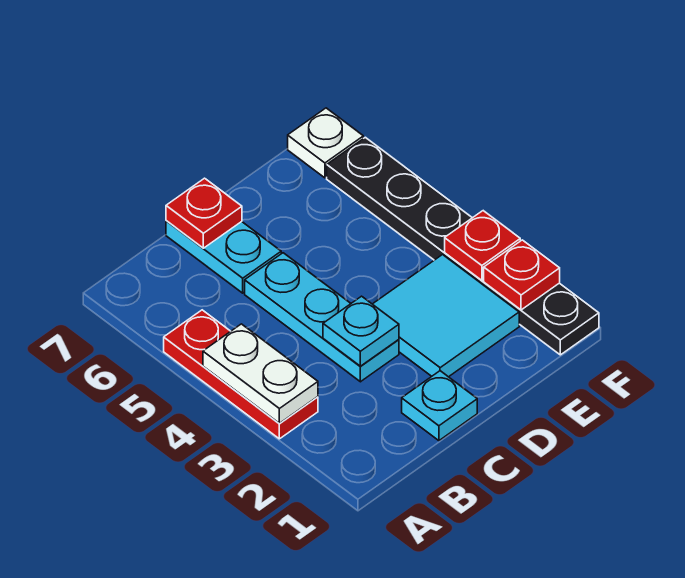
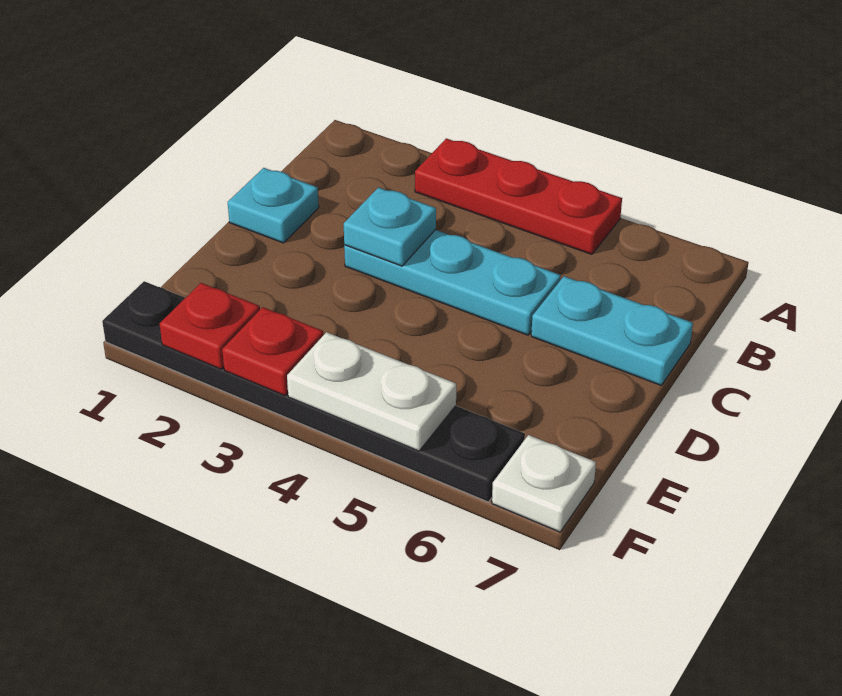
white 1x2 plate [203,324,318,423] -> white 1x2 plate moved to [287,332,456,451]
red 1x1 plate [166,178,242,248] -> none
cyan 2x2 tile [373,255,519,377] -> none

